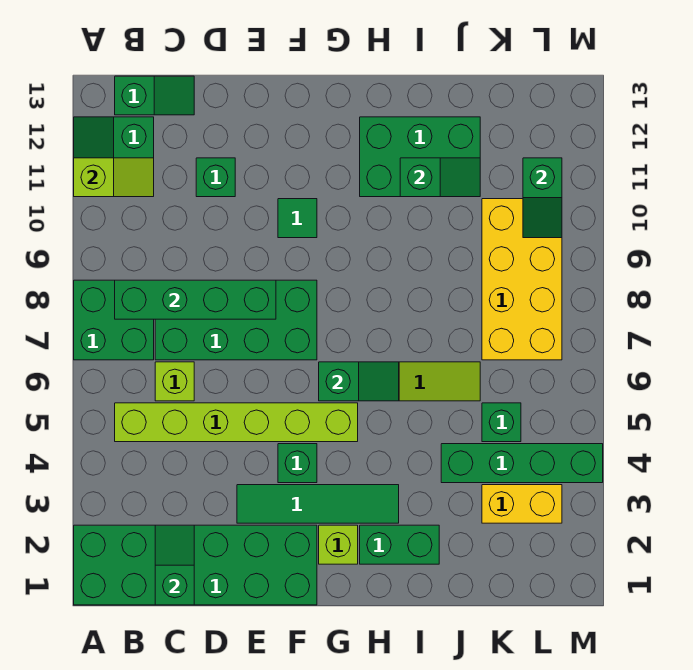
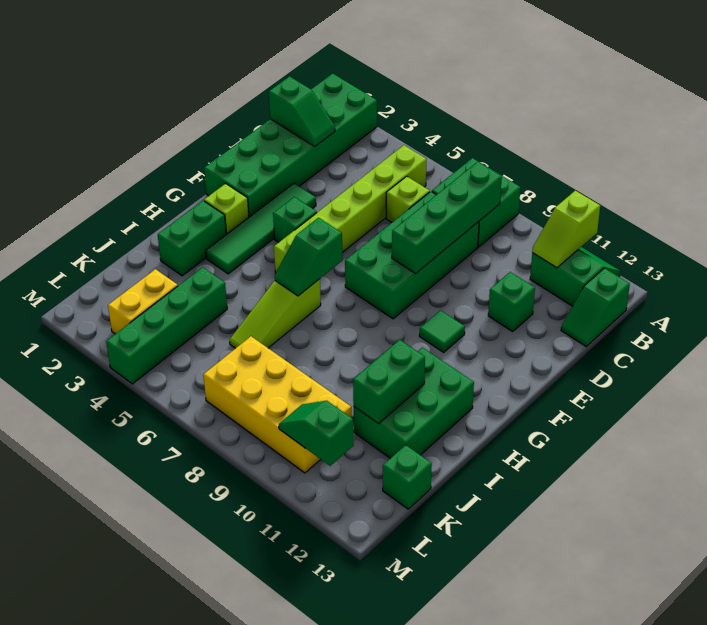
green 1x2 slope [400,158,480,197] -> green 1x2 brick [353,340,425,424]
green 1x1 brick [482,403,521,442] -> green 1x1 brick moved to [383,445,432,509]

